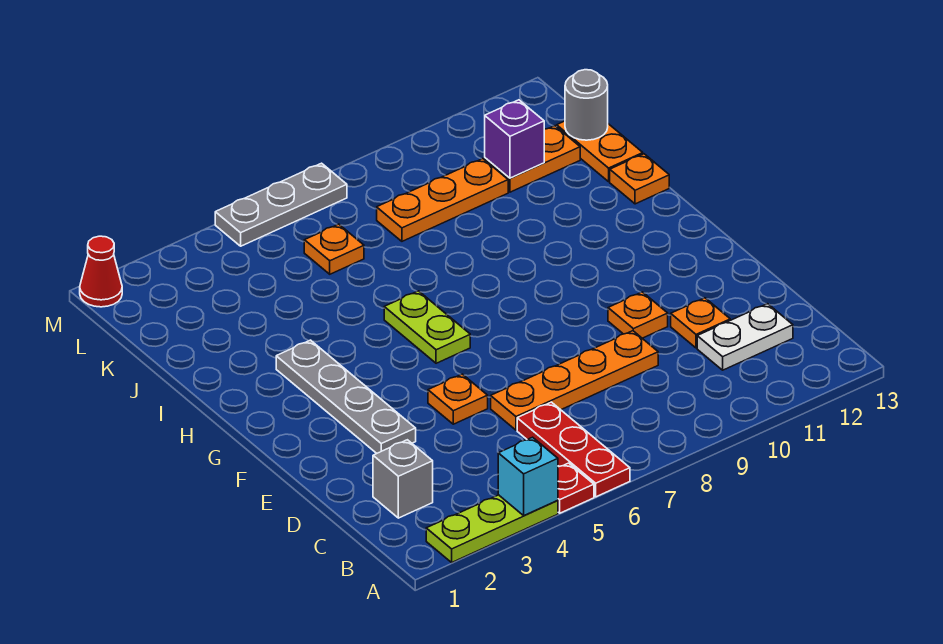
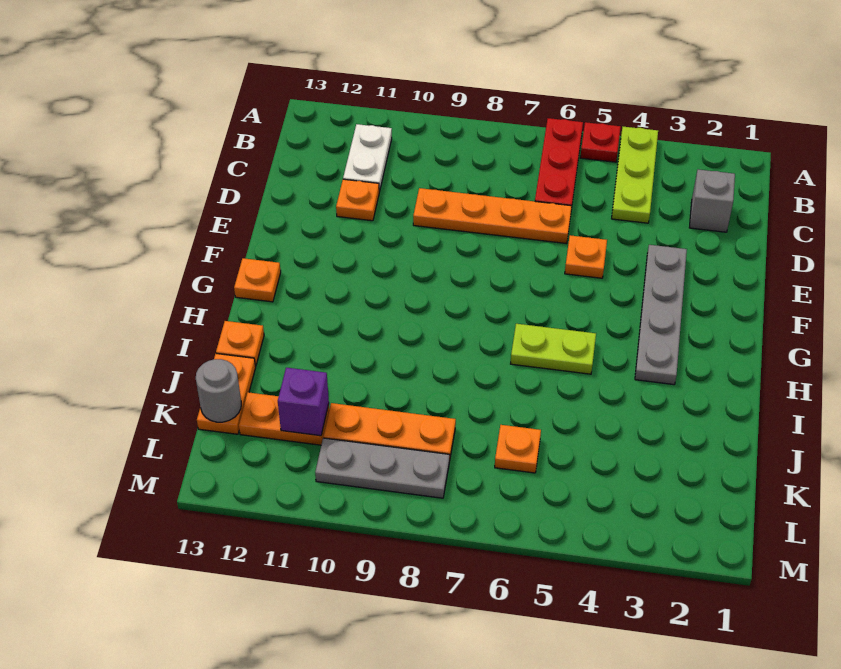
lime 1x3 plate [426,495,558,562] -> lime 1x3 plate turned to [612,127,658,223]
cyan 1x1 brick [498,437,558,515] -> none
white 1x2 plate [697,304,793,370] -> white 1x2 plate turned to [343,124,392,192]
orange 1x1 plate [608,292,668,338] -> orange 1x1 plate moved to [234,258,281,302]
lime 1x2 plate [384,291,470,363] -> lime 1x2 plate turned to [511,324,596,374]
red 1x1 cone [80,236,122,307] -> none
grey 1x3 plate [215,163,347,246] -> grey 1x3 plate moved to [315,438,450,498]

